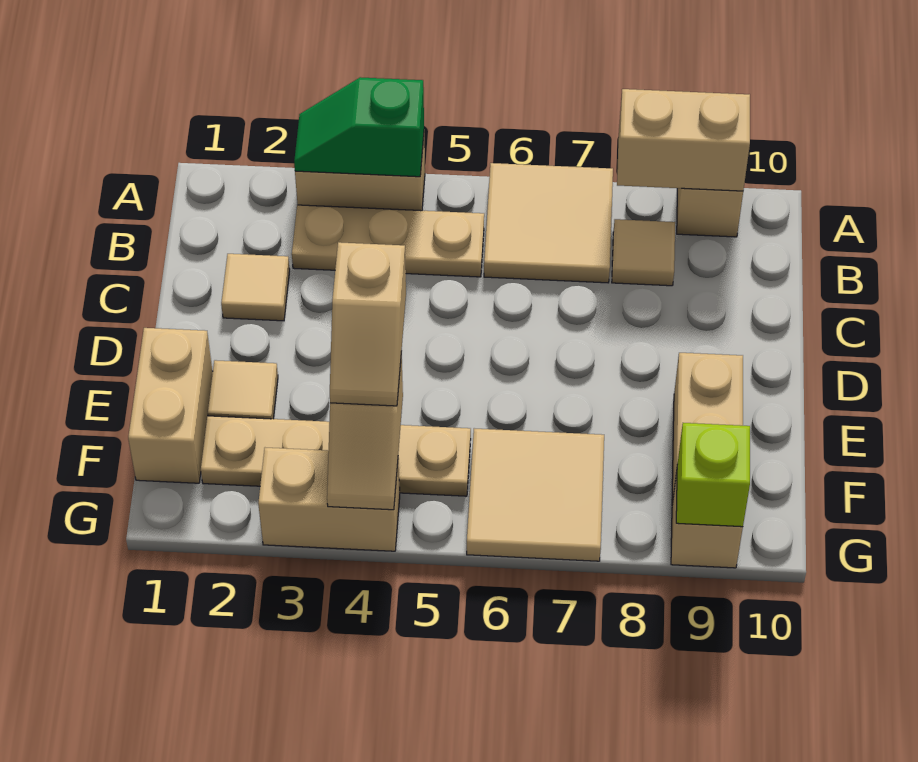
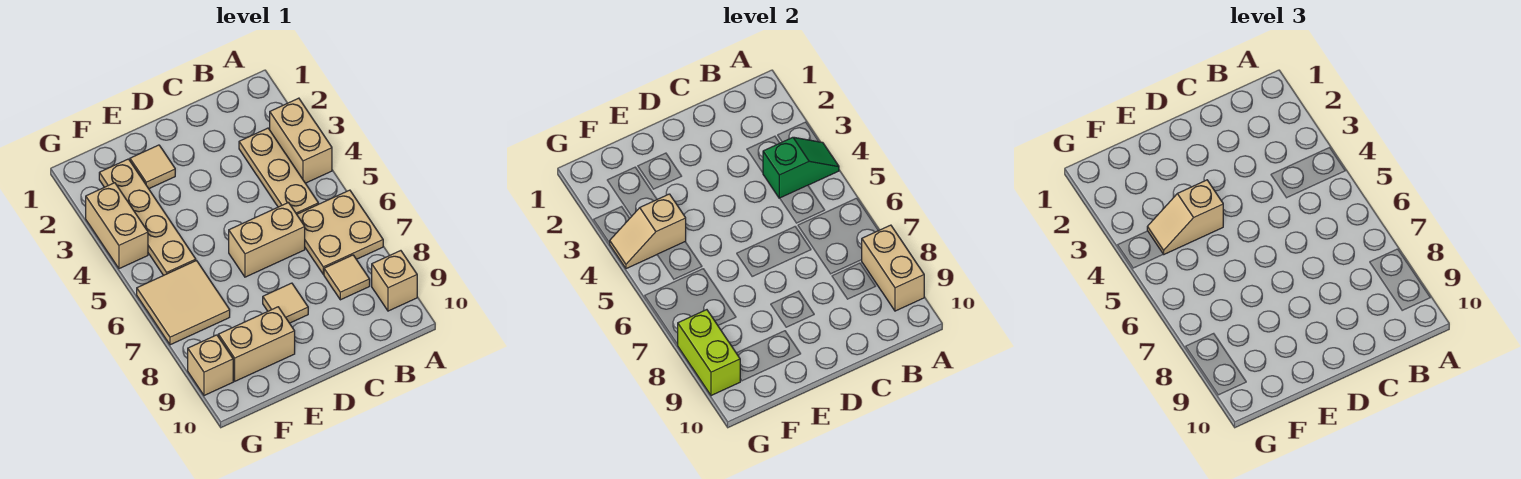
green 1x2 slope [294,77,424,177] -> green 1x2 slope turned to [763,137,839,198]
tan 2x2 tile [484,163,613,283] -> tan 2x2 plate [297,190,383,274]
tan 1x1 tile [221,254,290,321] -> tan 1x1 tile moved to [263,283,308,323]
tan 1x2 brick [128,328,213,483] -> tan 1x2 brick moved to [229,203,305,277]
lime 1x1 brick [676,423,750,527] -> lime 1x2 brick [678,310,740,396]

